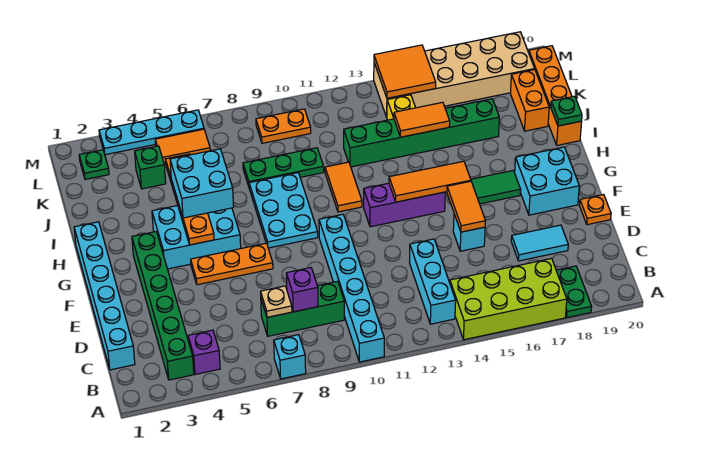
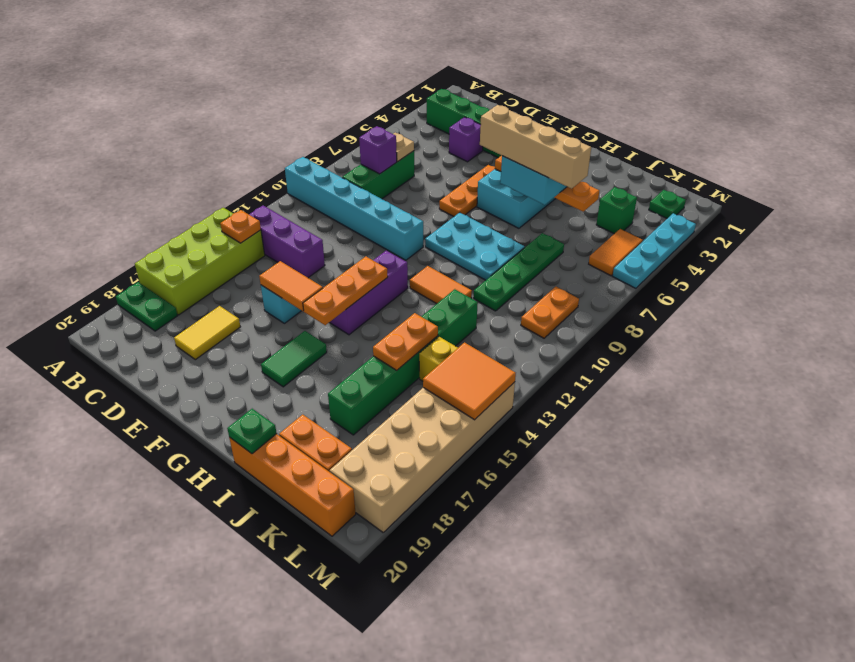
cyan 1x1 brick [274,335,306,379] -> none
purple 1x1 brick [188,330,220,374] -> purple 1x1 brick moved to [449,117,483,162]
cyan 1x3 brick [410,239,456,324] -> purple 1x3 brick [249,206,325,278]
cyan 1x6 brick [74,222,135,370] -> none
cyan 1x2 tile [511,225,568,261] -> yellow 1x2 tile [174,306,240,360]
orange 1x1 plate [579,195,611,225] -> orange 1x1 plate moved to [220,210,261,243]
cyan 2x2 brick [515,147,579,215] -> none
none -> tan 1x4 brick [480,105,591,189]
orange 1x3 tile [389,161,471,202] -> orange 1x3 plate [303,257,388,325]
green 1x3 plate [243,148,324,186] -> green 1x4 plate [474,233,564,311]
orange 1x2 tile [394,102,450,137] -> orange 1x2 plate [373,313,438,370]

